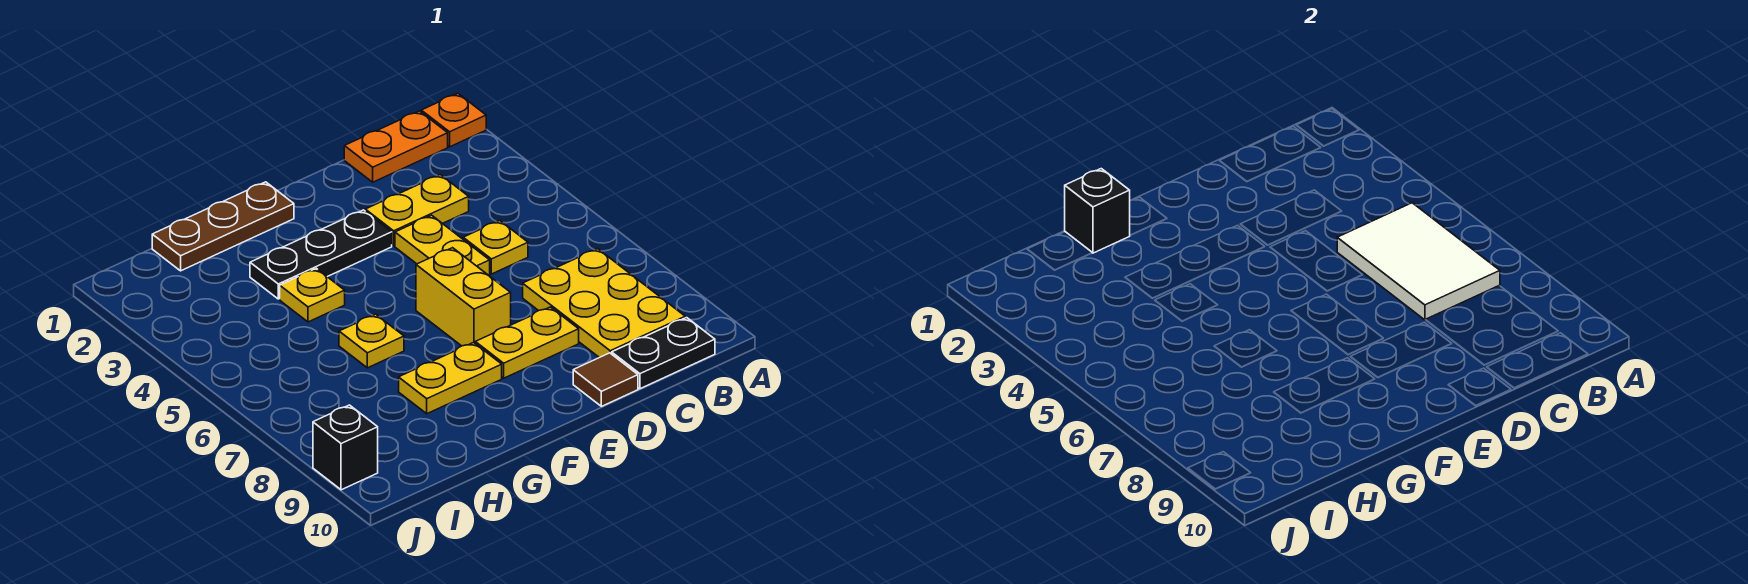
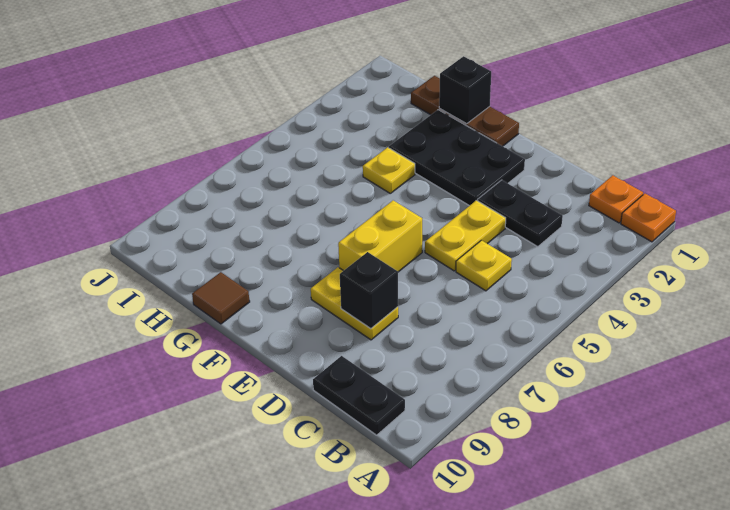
orange 1x2 plate [344,111,448,182] -> orange 1x1 plate [589,175,643,223]
white 2x3 tile [1337,203,1500,320] -> none
yellow 2x3 plate [523,249,685,358] -> none
yellow 1x2 plate [365,175,469,246] -> black 1x2 plate [478,180,563,247]
brown 1x1 tile [573,353,638,406] -> brown 1x1 tile moved to [192,272,250,324]
black 1x3 plate [250,210,392,299] -> black 2x3 plate [389,110,525,206]
yellow 1x2 plate [399,343,502,414] -> none
yellow 1x1 plate [339,314,404,368] -> none
black 1x1 brick [313,405,378,490] -> black 1x1 brick moved to [340,252,398,329]

